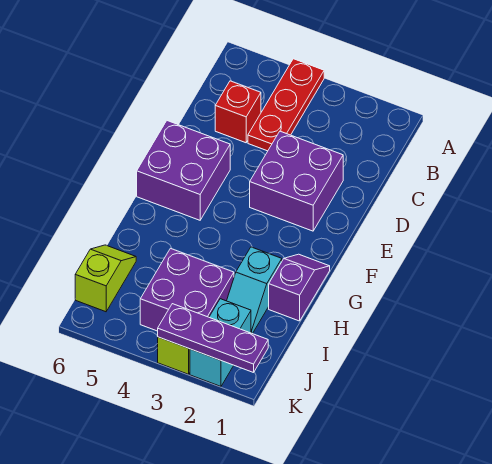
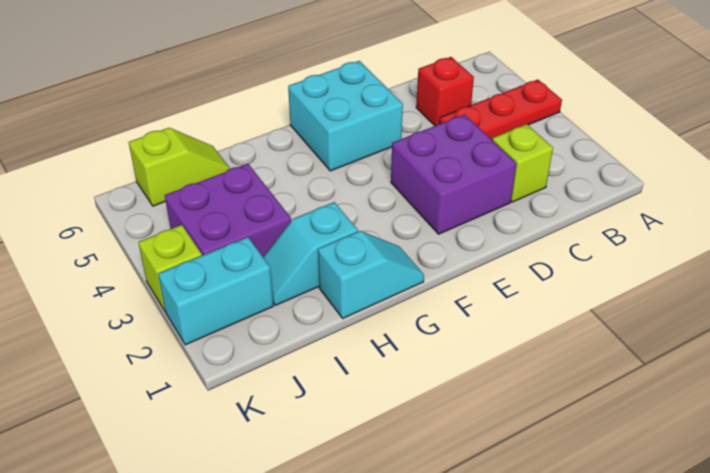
none -> lime 1x1 brick [492,124,553,202]
purple 2x2 brick [137,121,230,220] -> cyan 2x2 brick [288,61,403,171]
purple 1x2 slope [269,254,330,321] -> cyan 1x2 slope [318,231,424,318]
purple 1x3 plate [158,304,268,373] -> none

